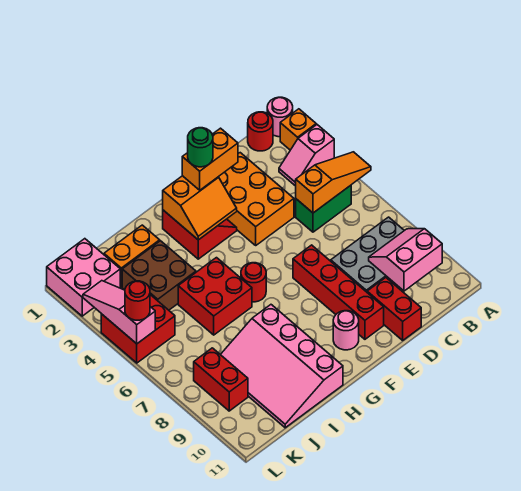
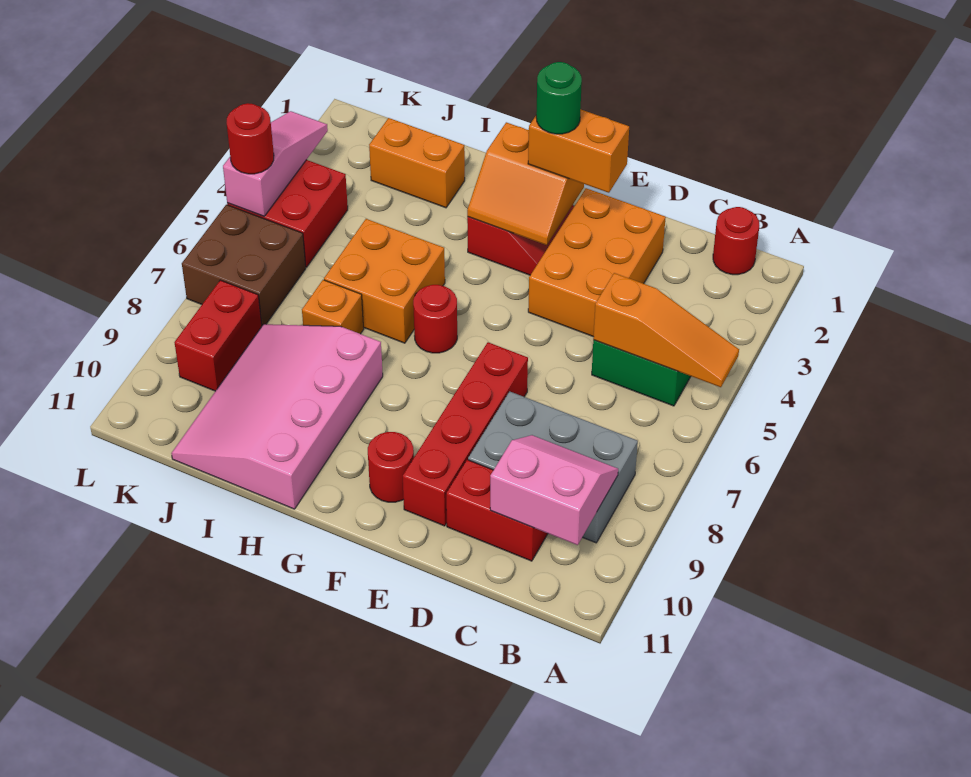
pink 1x1 round brick [267,97,293,137] -> none
orange 1x1 brick [280,109,316,150] -> orange 1x1 brick moved to [302,280,364,334]
pink 1x2 slope [279,125,334,186] -> none
red 1x2 brick [367,278,421,340] -> red 1x2 brick turned to [446,460,548,561]
pink 1x1 round brick [333,311,359,350] -> red 1x1 round brick [368,432,414,502]
red 2x2 brick [178,258,252,335] -> orange 2x2 brick [324,219,445,343]
brown 2x2 brick [122,241,196,310] -> brown 2x2 brick moved to [182,205,306,325]
pink 2x2 brick [47,239,120,316] -> none

